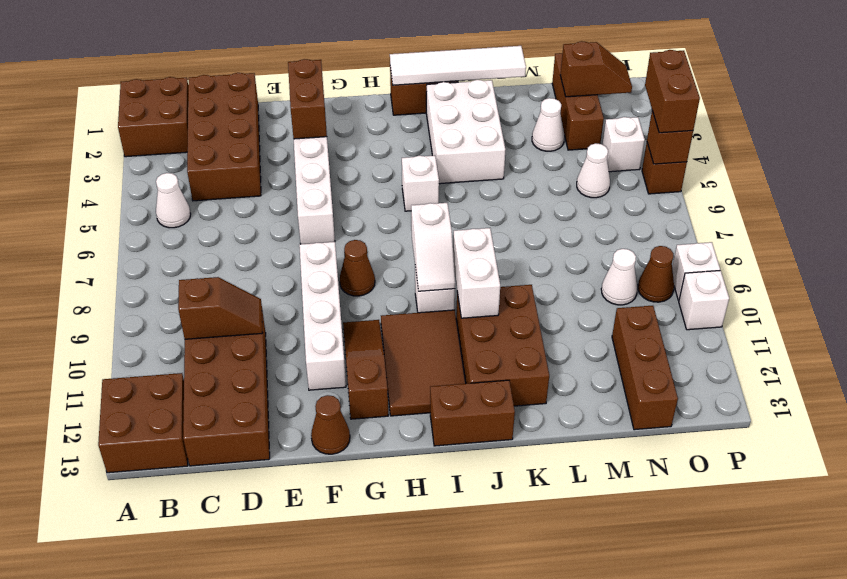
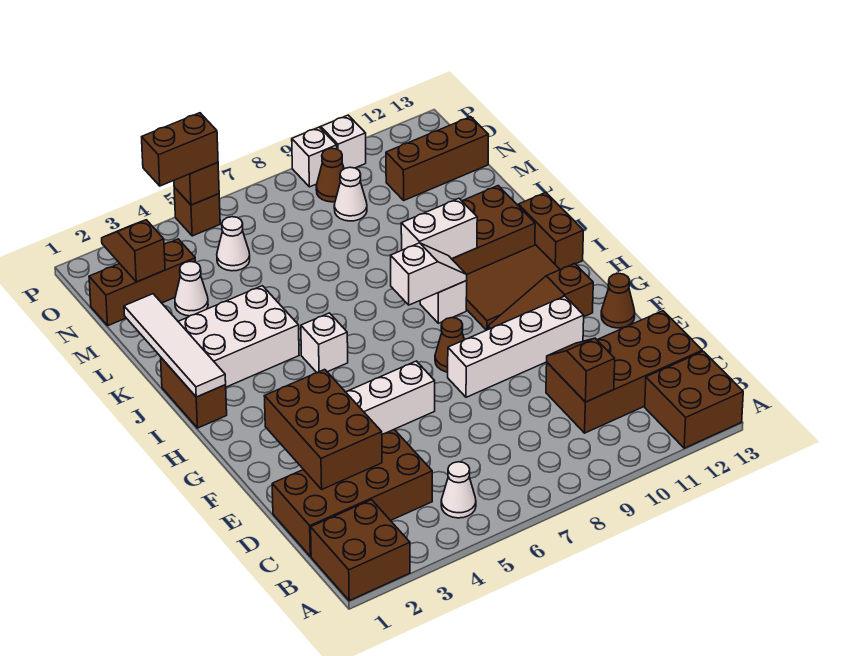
brown 1x2 brick [288,59,327,139] -> brown 2x3 brick [264,369,382,489]
white 1x1 brick [602,117,645,172] -> none

